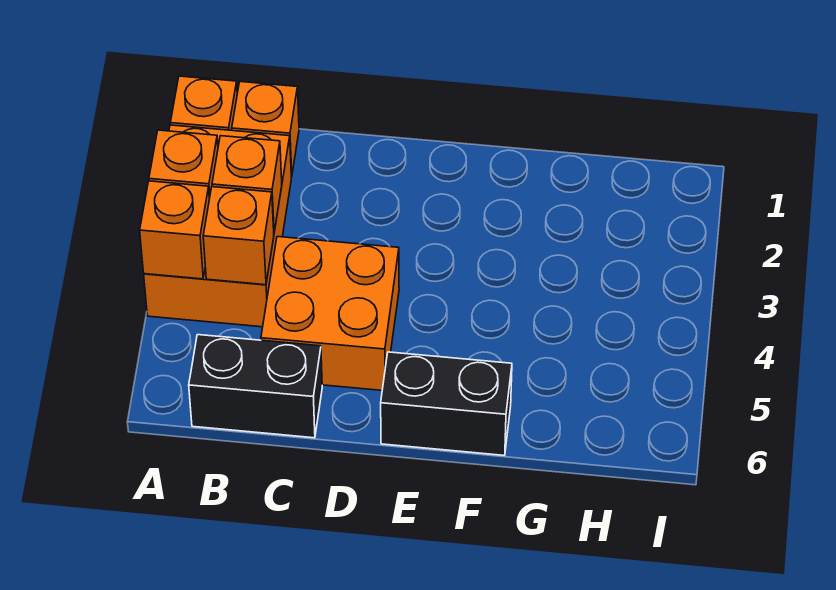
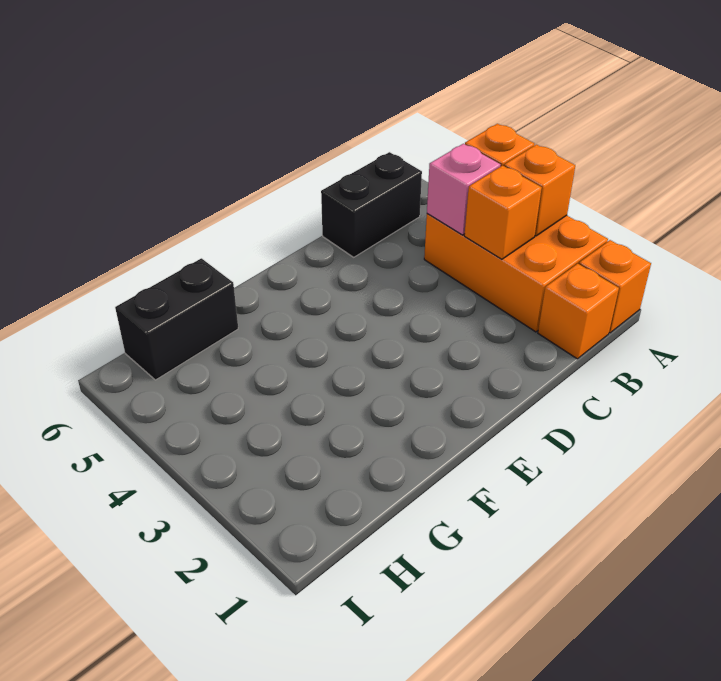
orange 1x1 brick [203,187,274,285] -> pink 1x1 brick [427,144,500,235]
orange 2x2 brick [261,237,399,390] -> none
black 1x2 brick [381,352,512,456] -> black 1x2 brick moved to [115,258,238,380]

